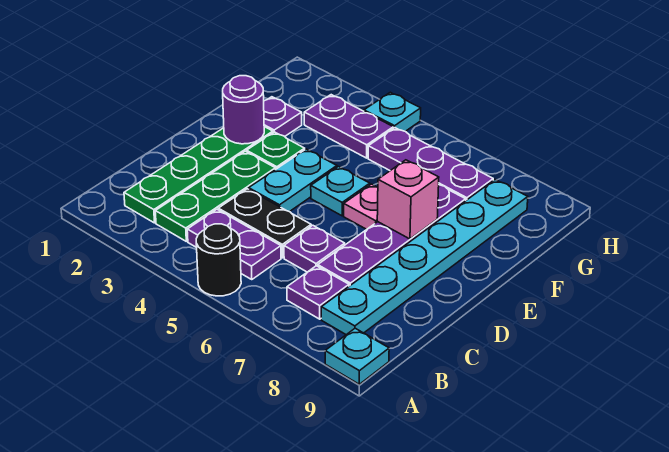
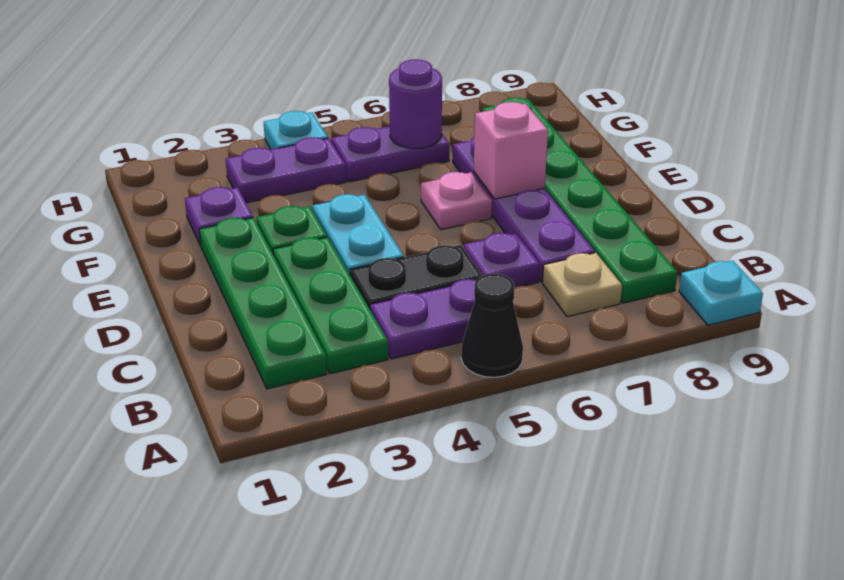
black 1x1 round brick [196,224,241,296] -> black 1x1 cone [461,274,523,377]
purple 1x1 plate [287,266,349,319] -> tan 1x1 plate [542,253,622,317]
cyan 1x6 plate [321,180,528,335] -> green 1x6 plate [482,98,677,303]
purple 1x1 round brick [223,76,264,144] -> purple 1x1 round brick moved to [389,59,442,149]
cyan 1x1 plate [311,167,370,216] -> none
purple 1x3 plate [368,128,493,200] -> purple 1x2 plate [331,126,449,182]

